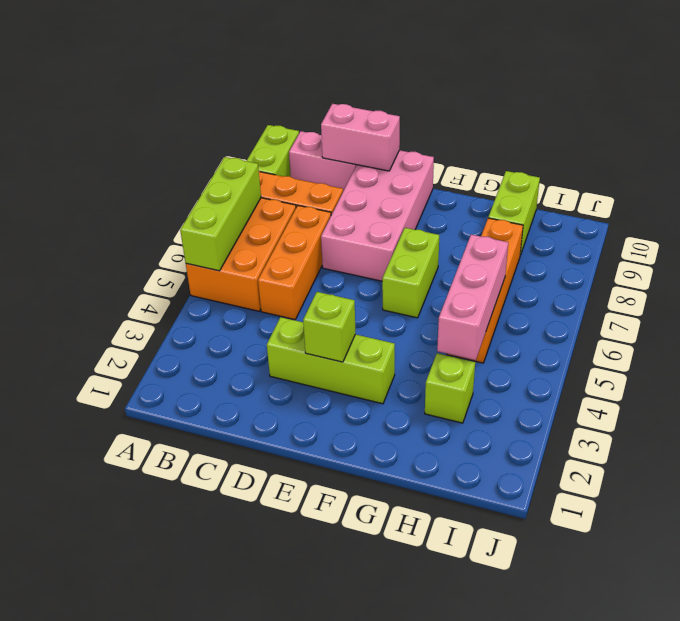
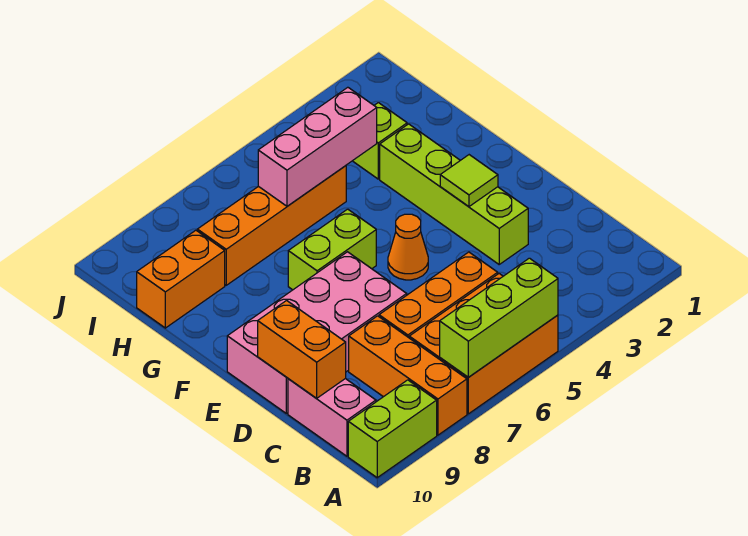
pink 1x2 brick [321,104,400,171] -> orange 1x2 brick [258,301,346,398]
lime 1x3 brick [267,317,395,404] -> lime 1x4 brick [380,124,528,264]
lime 1x1 brick [303,292,355,362] -> lime 1x1 tile [440,155,498,207]
none -> orange 1x1 cone [388,214,428,280]
lime 1x2 brick [488,171,540,255] -> orange 1x2 brick [137,230,225,328]

